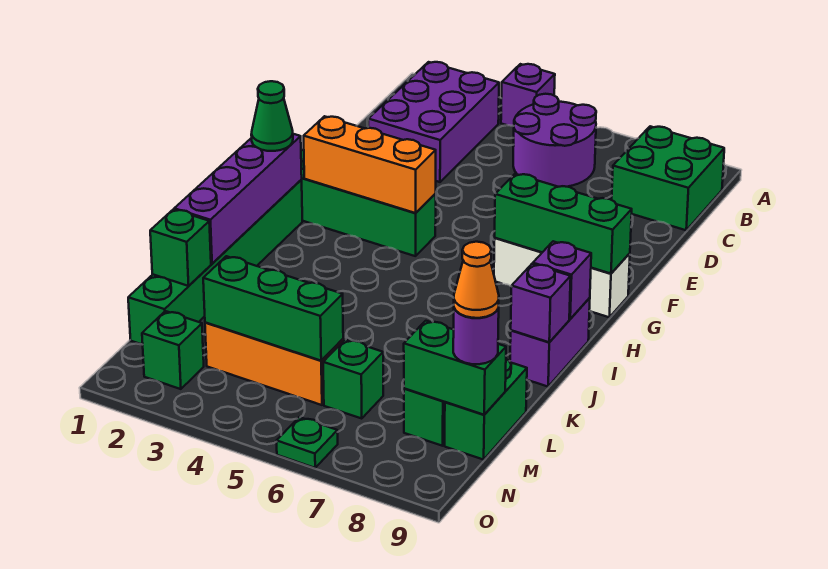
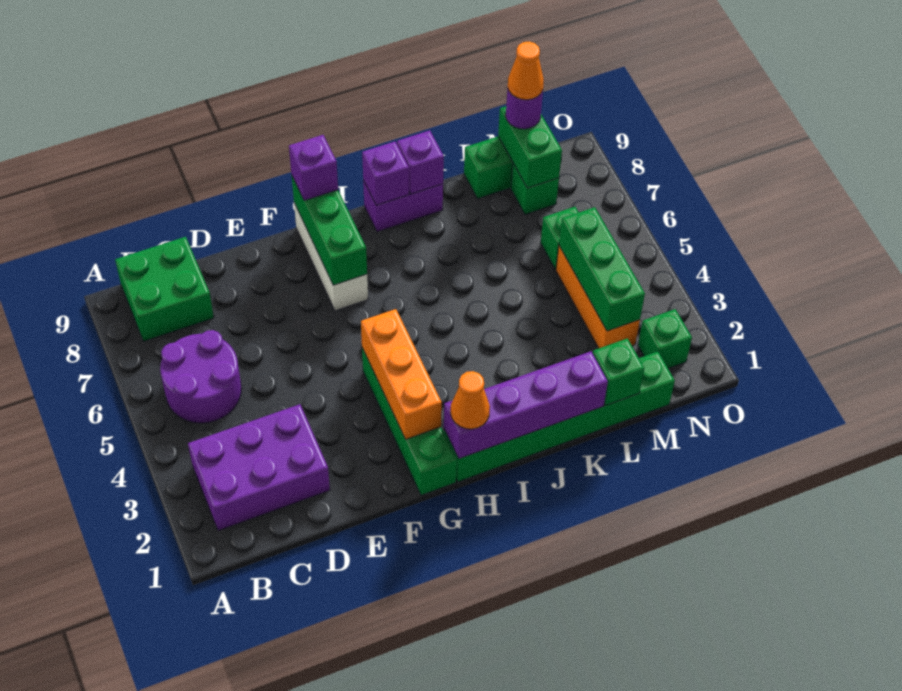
purple 1x1 brick [501,64,555,126] -> purple 1x1 brick moved to [289,135,338,201]
green 1x1 cone [251,81,293,151] -> orange 1x1 cone [451,371,490,429]
green 1x1 plate [277,417,338,468] -> none

